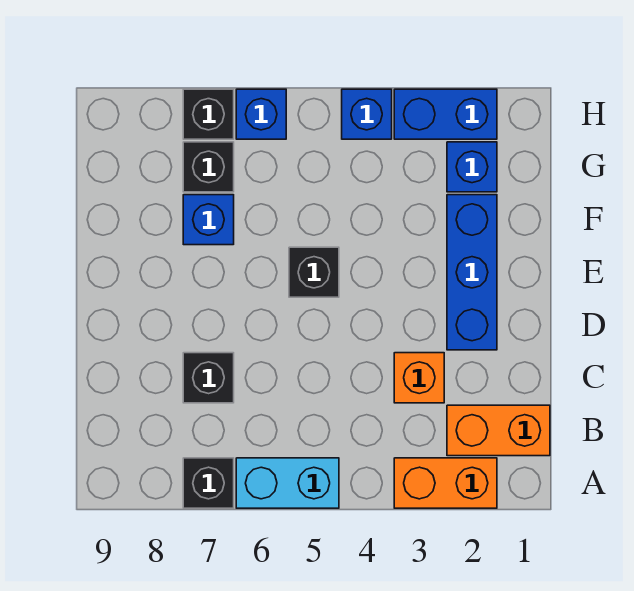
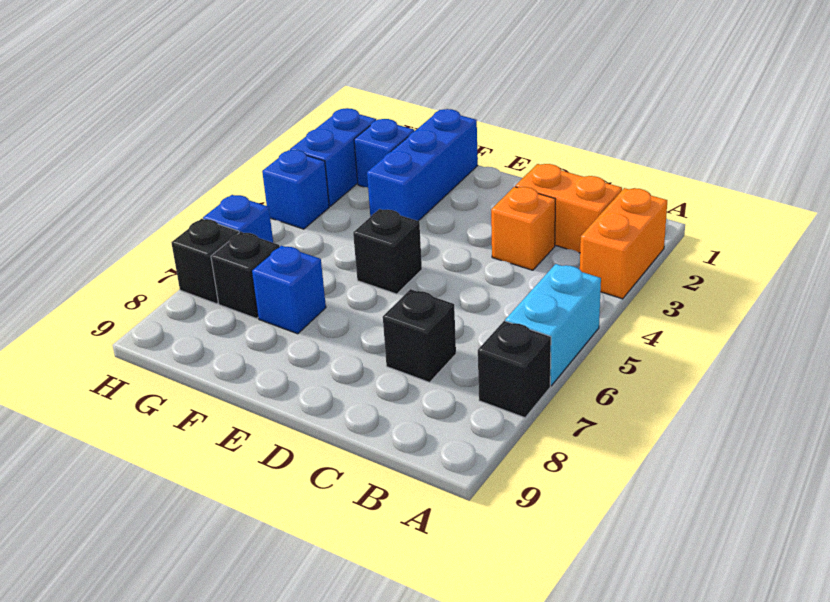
orange 1x2 brick [447,405,550,456] -> orange 1x2 brick turned to [515,164,622,253]
blue 1x3 brick [447,195,497,350] -> blue 1x3 brick turned to [367,109,478,221]

